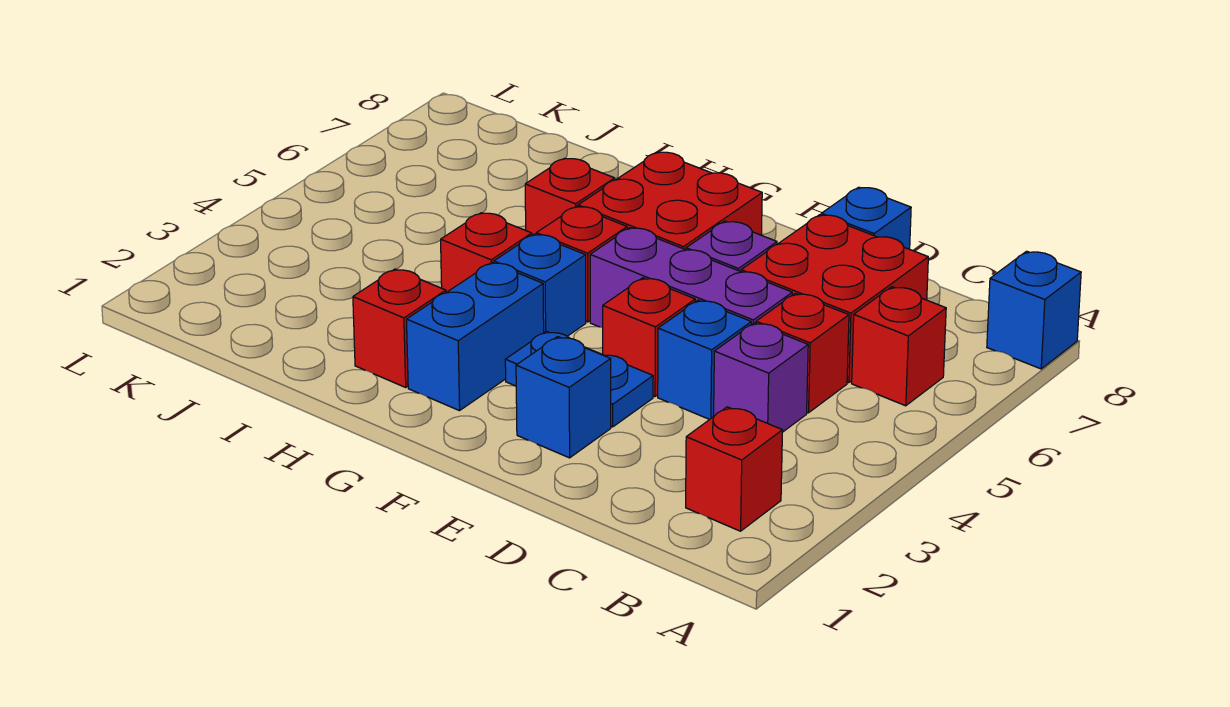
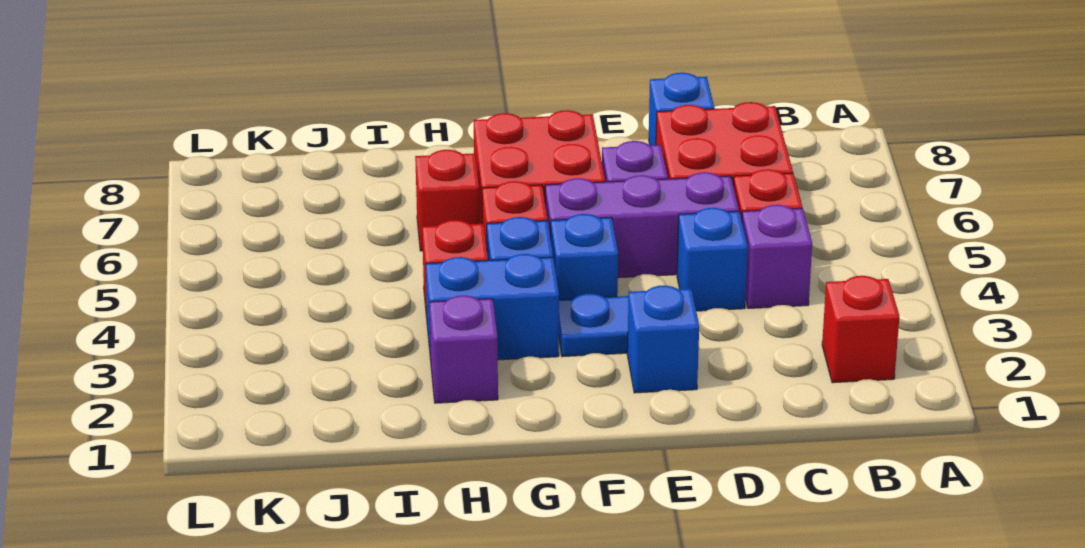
blue 1x1 brick [987,251,1081,369] -> blue 1x1 brick moved to [551,214,618,299]
red 1x1 brick [852,287,946,406] -> none
red 1x1 brick [603,278,695,397] -> none
blue 1x2 brick [407,262,544,411] -> blue 1x2 brick turned to [426,254,559,360]
red 1x1 brick [353,269,446,387] -> purple 1x1 brick [429,295,498,403]

